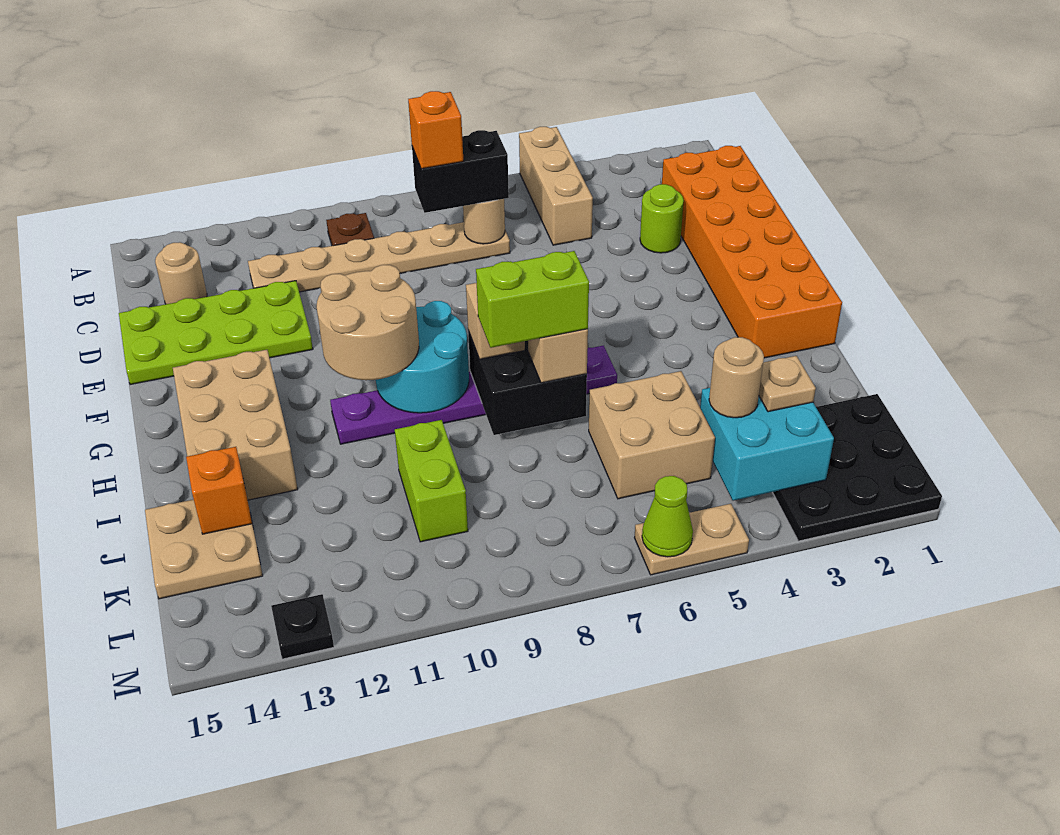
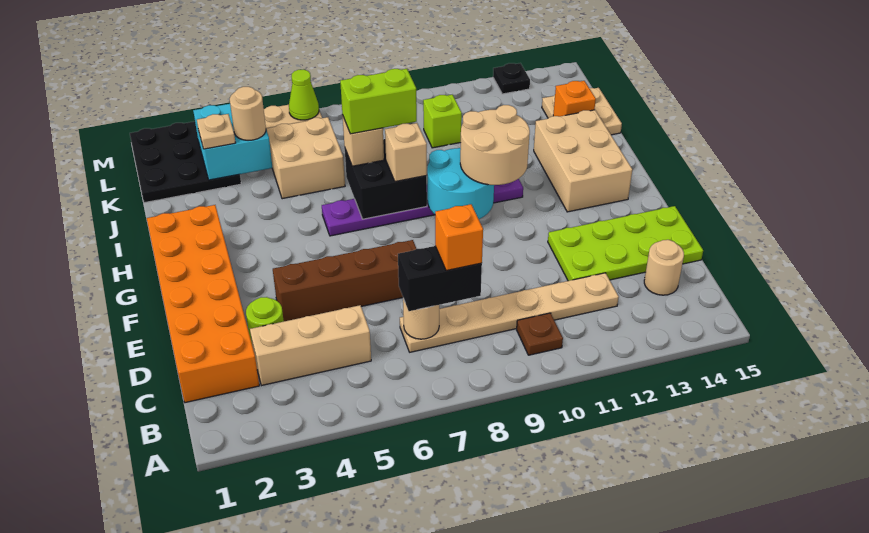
tan 1x3 brick [519,127,593,245] -> tan 1x3 brick turned to [250,305,371,385]
none -> brown 1x4 brick [273,240,417,321]
lime 1x2 brick [395,420,468,542] -> lime 1x1 brick [423,94,462,148]

